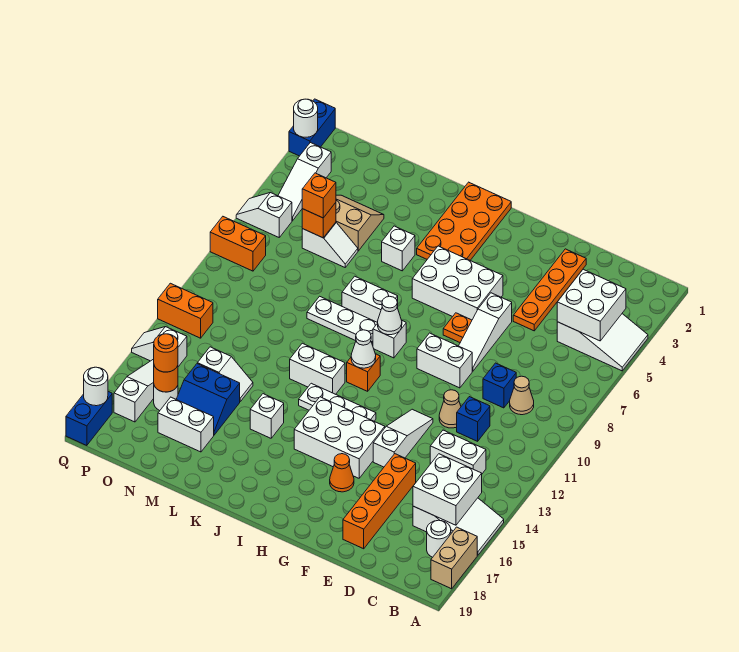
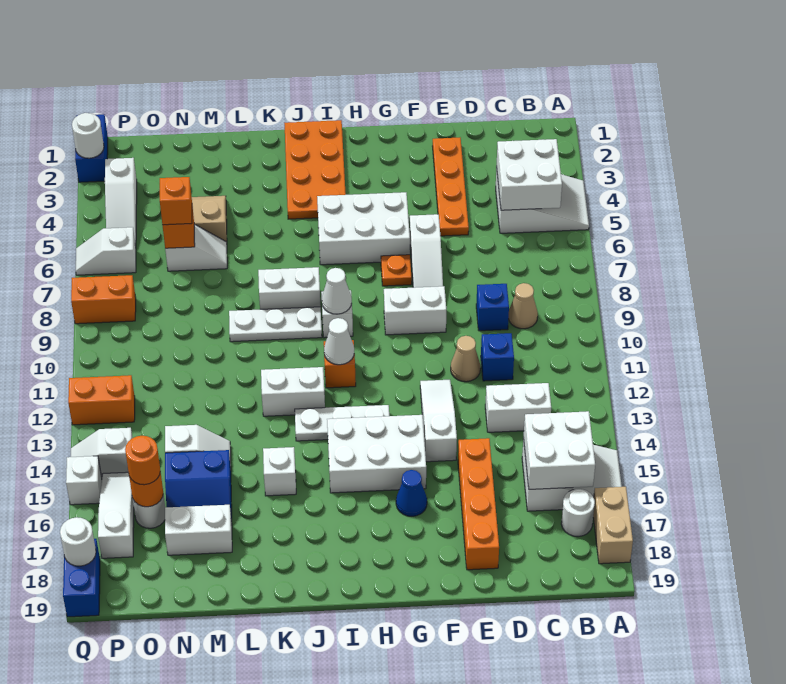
orange 1x1 cone [330,454,354,492] -> blue 1x1 cone [396,470,427,516]
white 1x1 brick [382,226,415,271] -> white 1x1 brick moved to [66,456,102,505]

